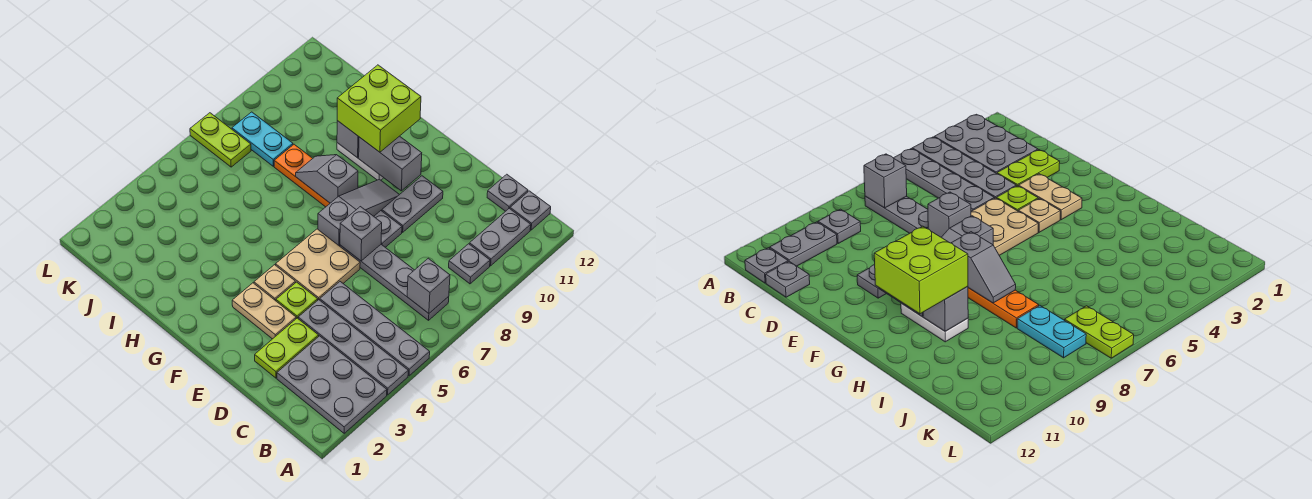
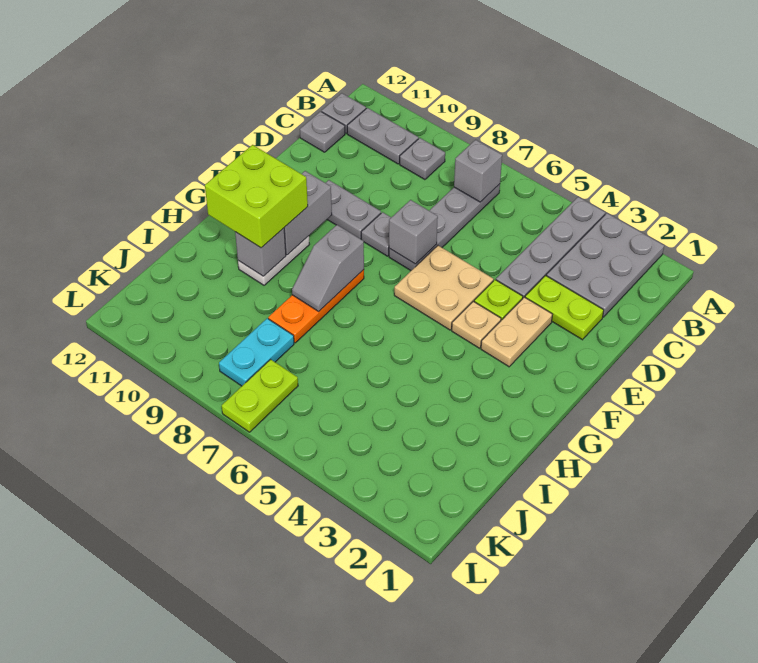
grey 1x4 plate [320,282,430,376] -> none
grey 1x3 slope [318,179,399,246] -> none

